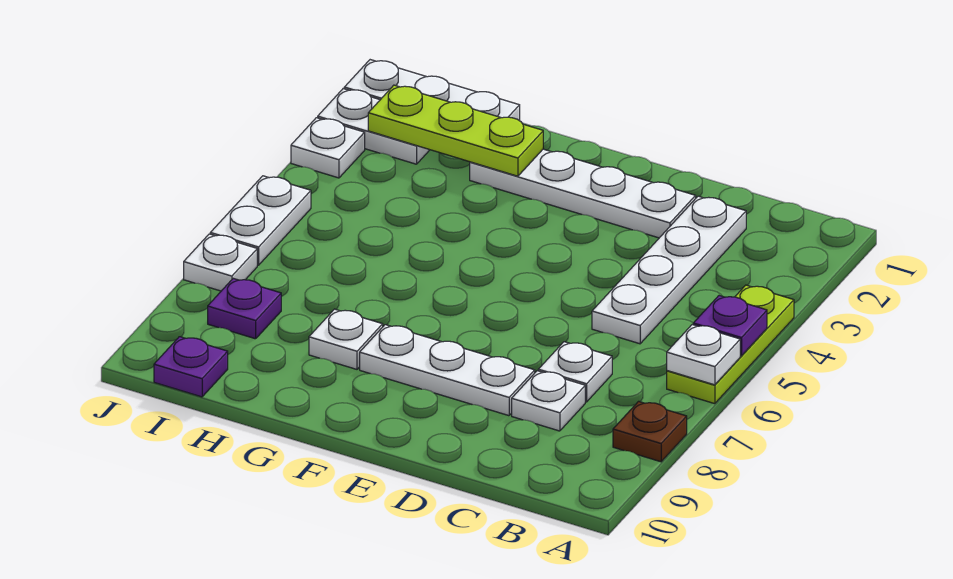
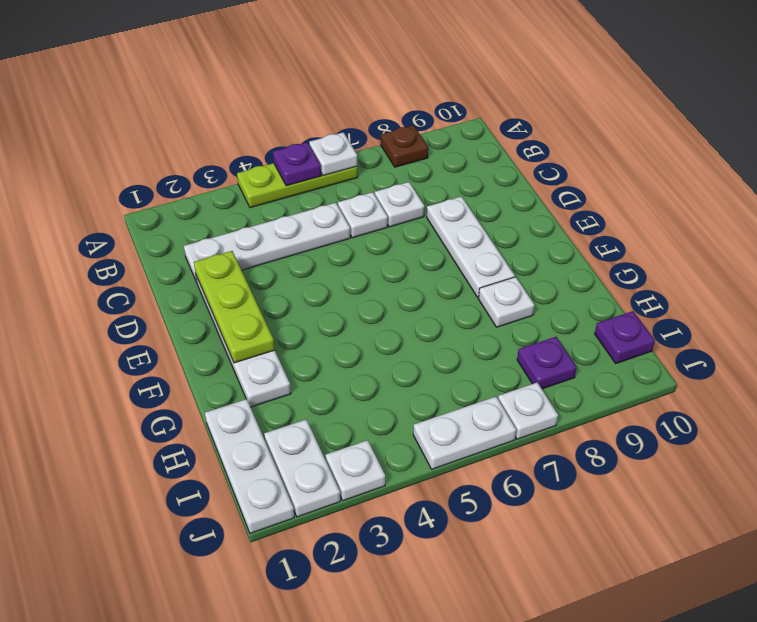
white 1x1 plate [512,371,585,431] -> white 1x1 plate moved to [338,192,388,238]
lime 1x3 plate [368,85,543,176] -> lime 1x3 plate moved to [194,251,275,363]

